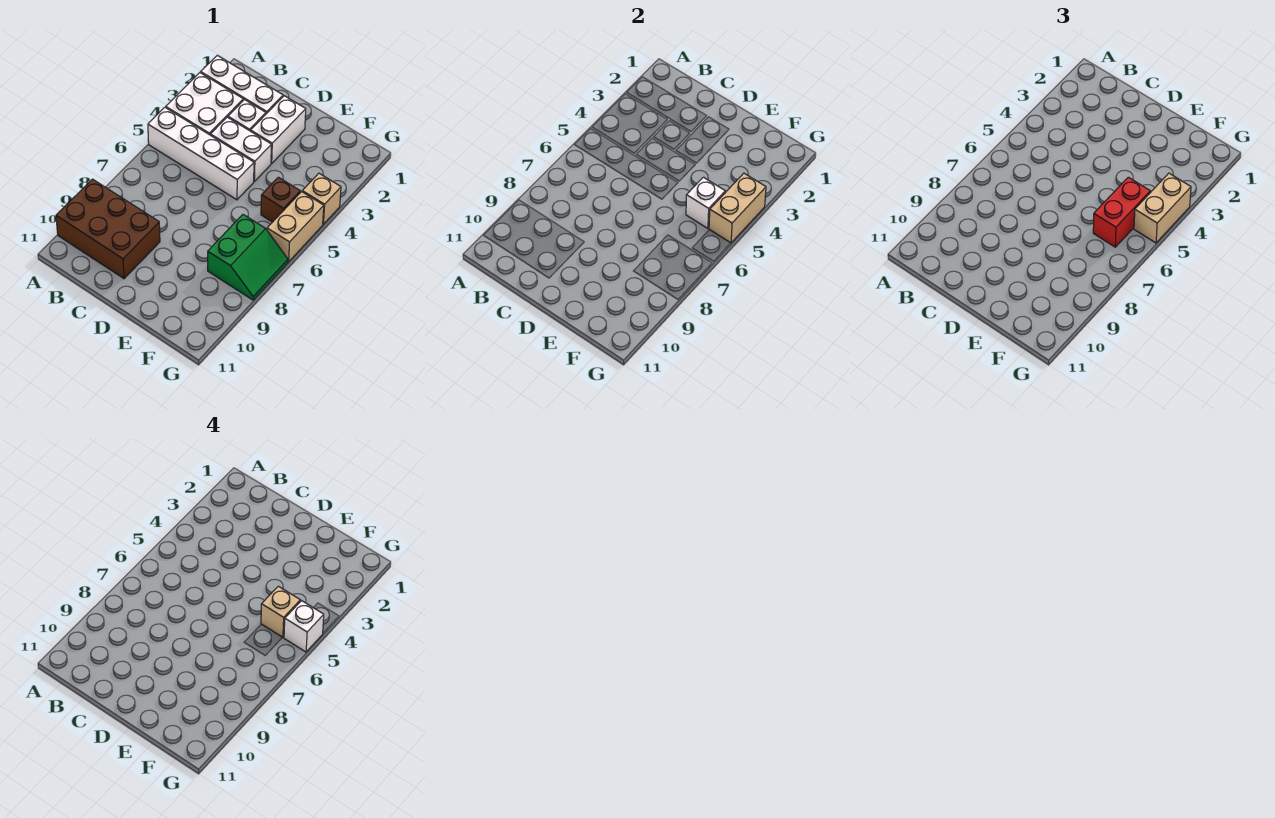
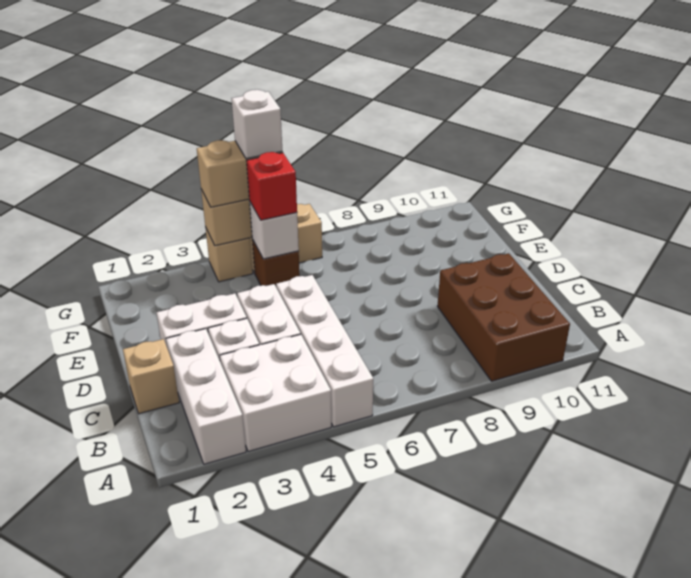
red 1x2 brick [1093,177,1150,247] -> red 1x1 brick [246,152,297,220]
tan 1x1 brick [261,586,300,638] -> tan 1x1 brick moved to [123,339,179,414]
green 2x2 slope [208,215,288,300] -> none

